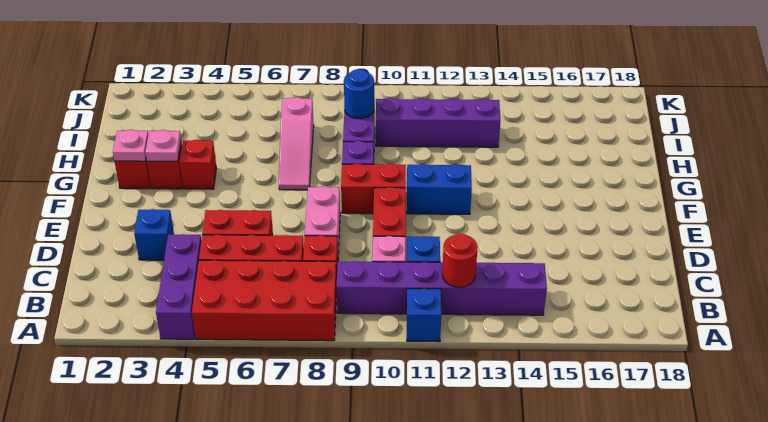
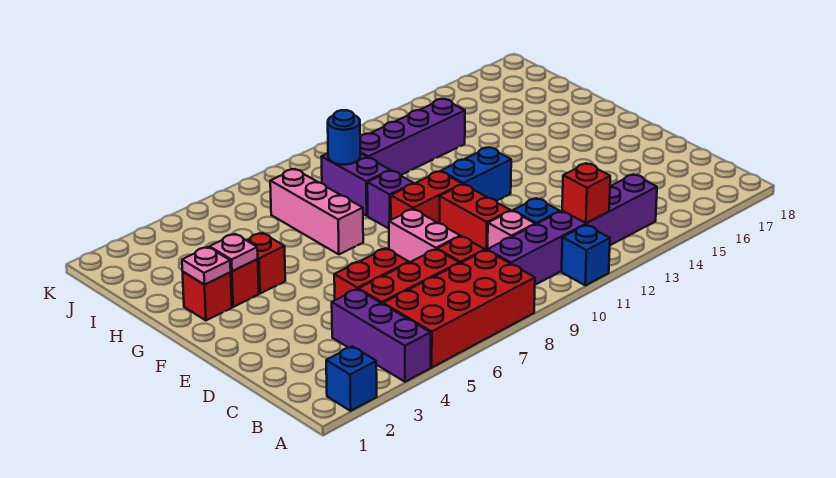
red 1x1 round brick [442,234,478,287] -> red 1x1 brick [562,163,610,223]
blue 1x1 brick [134,209,174,260] -> blue 1x1 brick moved to [326,346,377,411]
pink 1x3 slope [279,97,314,190] -> pink 1x3 brick [270,169,363,254]

